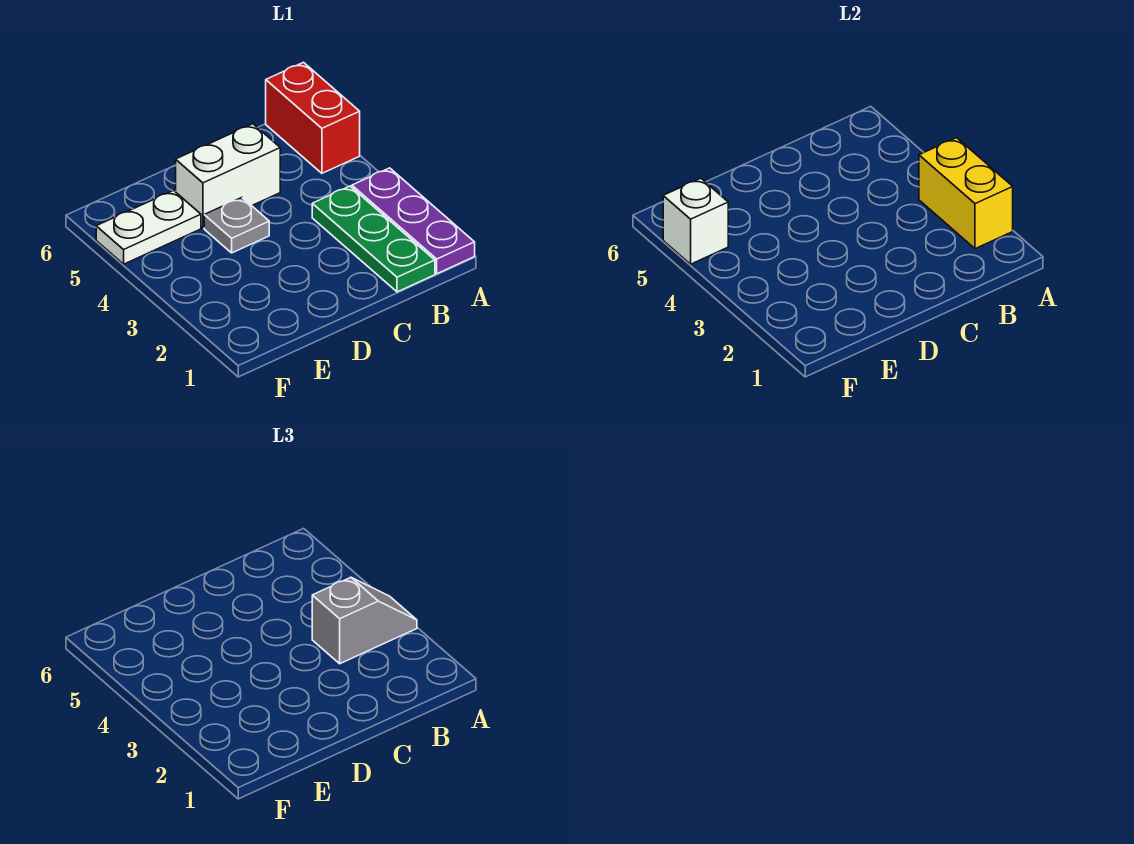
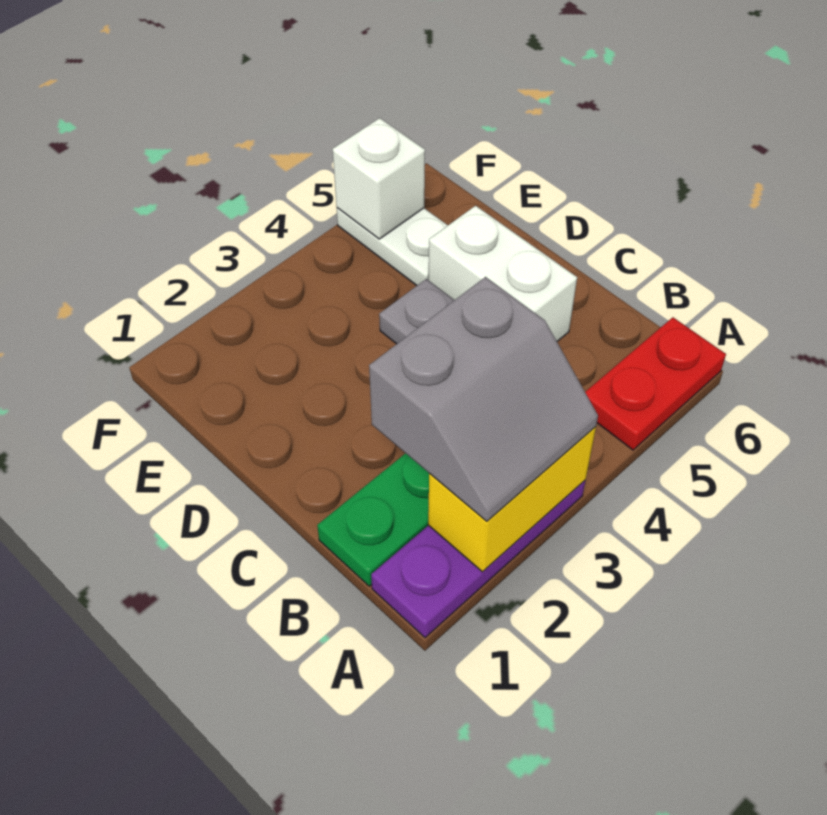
grey 1x2 slope [312,577,417,664] -> grey 2x2 slope [369,277,598,521]
red 1x2 brick [266,62,360,173] -> red 1x2 plate [585,317,726,450]

